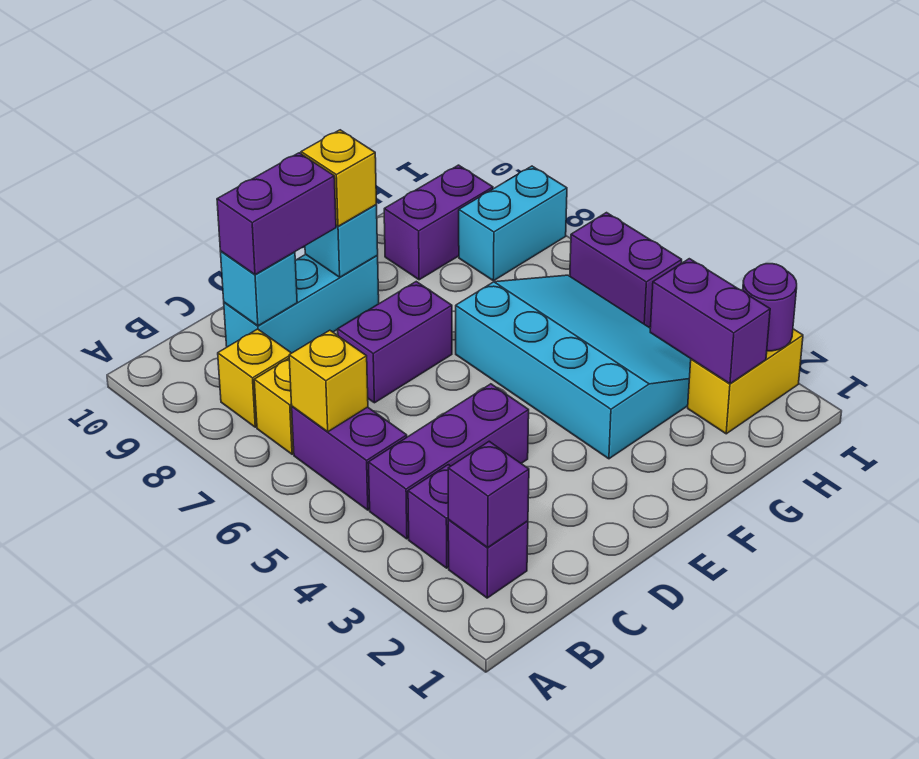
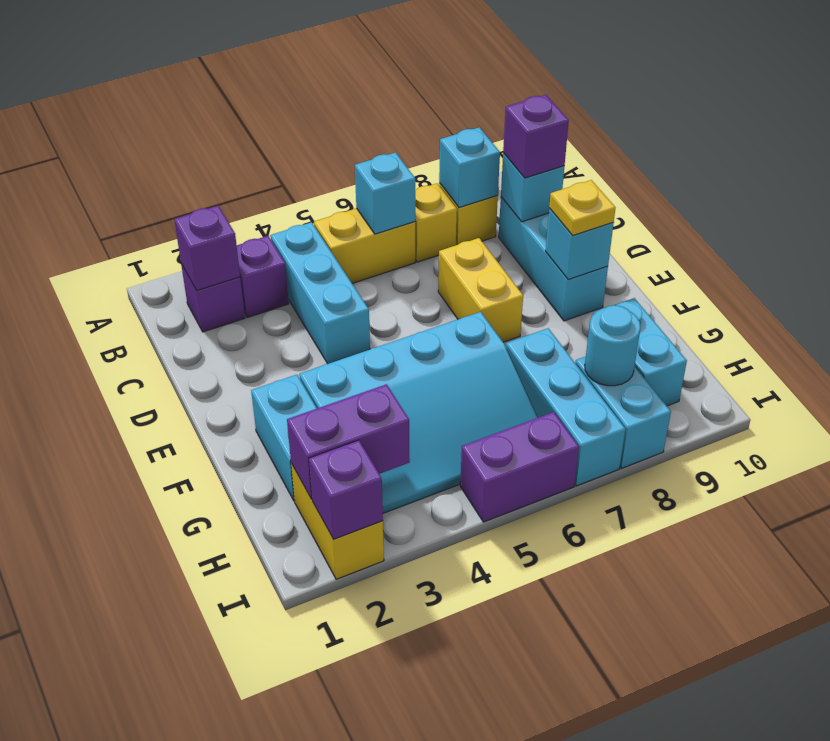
purple 1x3 brick [368,384,529,539] -> cyan 1x3 brick [270,222,370,364]
purple 1x2 brick [292,406,407,510] -> yellow 1x2 brick [314,208,415,283]
yellow 1x1 brick [289,330,368,432] -> cyan 1x1 brick [355,152,415,234]
none -> cyan 1x1 brick [439,127,500,207]
purple 1x2 brick [217,153,336,275] -> purple 1x1 brick [503,95,569,178]
purple 1x2 brick [338,282,452,403] -> yellow 1x2 brick [438,238,523,342]
yellow 1x1 brick [301,130,376,226] -> yellow 1x1 plate [549,180,615,236]
none -> cyan 1x2 brick [251,375,317,501]
none -> cyan 1x3 brick [506,328,625,486]
purple 1x2 brick [384,165,493,280] -> cyan 1x2 brick [594,298,687,406]
none -> cyan 1x1 round brick [585,305,641,386]
purple 1x1 round brick [743,264,797,351] -> purple 1x1 brick [309,440,383,539]

